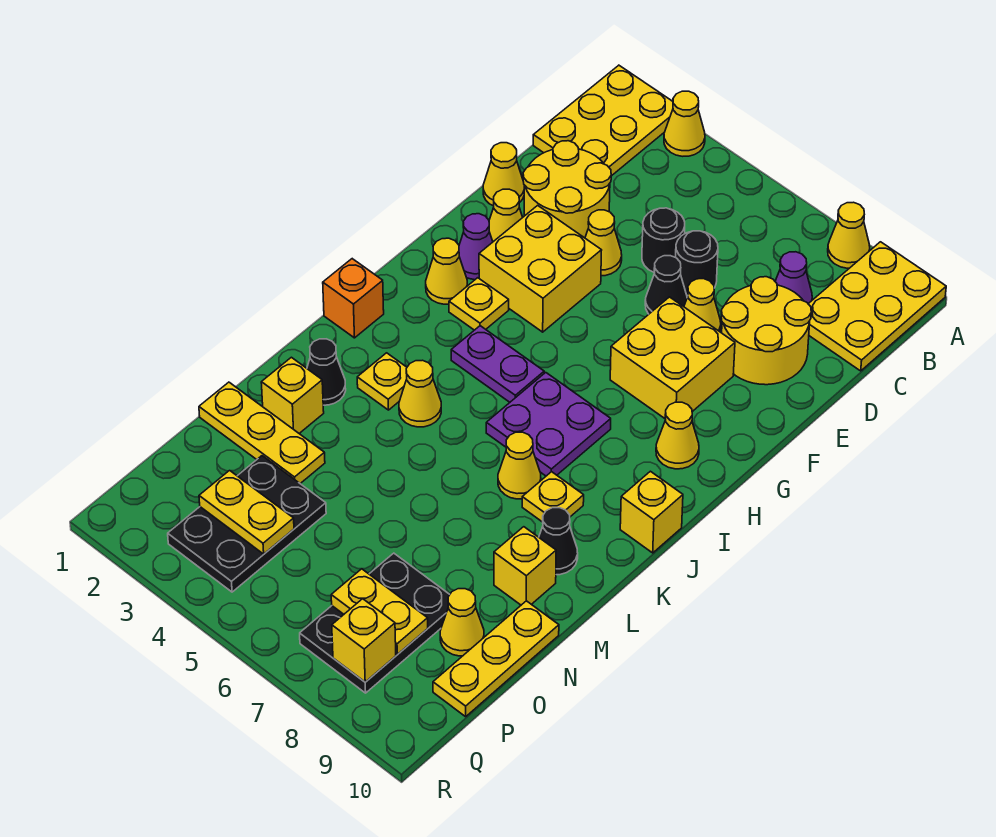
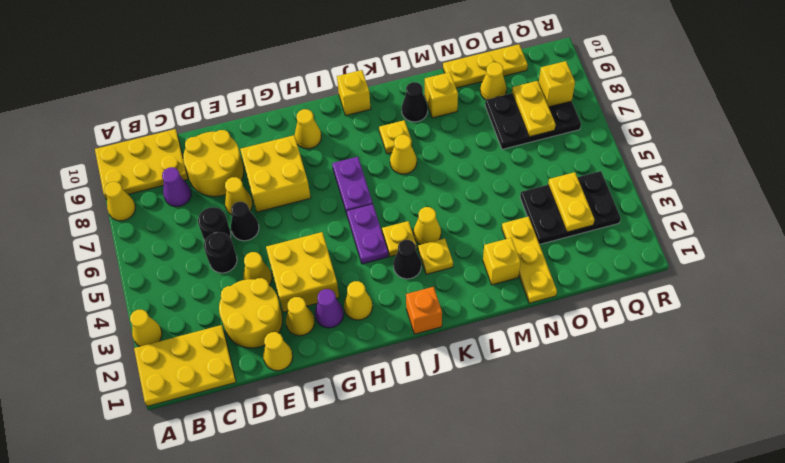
yellow 1x1 plate [449,278,509,330] -> yellow 1x1 plate moved to [382,221,417,257]
purple 2x2 plate [486,373,611,476] -> purple 1x2 plate [332,157,373,214]
black 1x1 cone [307,339,346,405] -> black 1x1 cone moved to [393,240,421,279]

